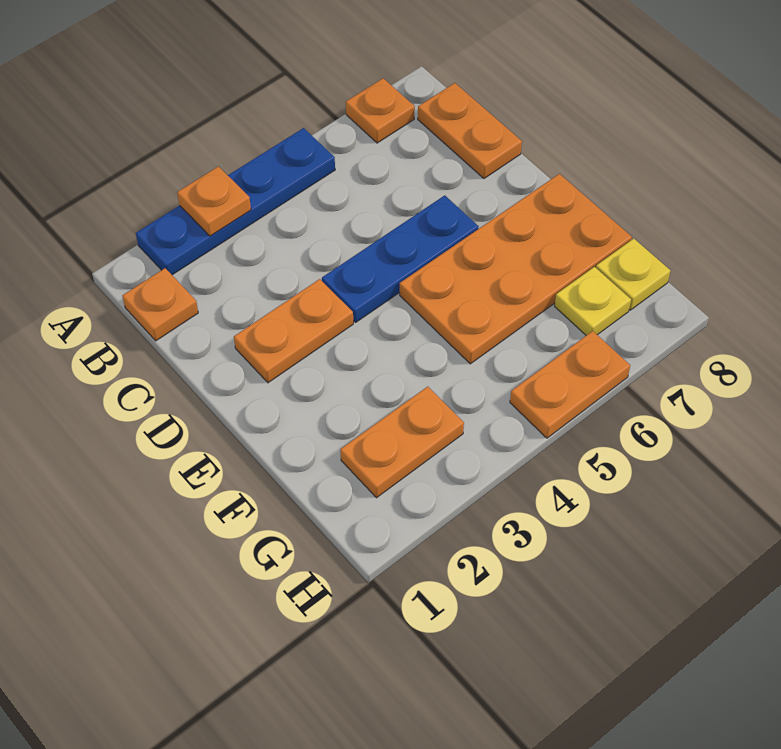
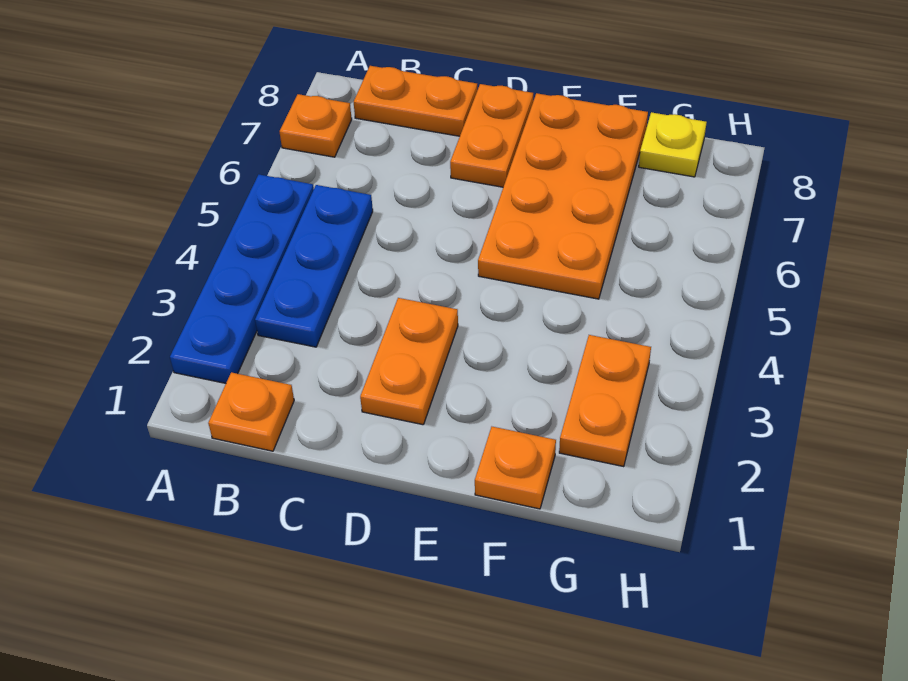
orange 1x1 plate [177,166,251,236] -> orange 1x1 plate moved to [475,427,556,509]
blue 1x3 plate [322,195,479,322] -> blue 1x3 plate moved to [255,185,373,347]
yellow 1x1 plate [555,267,631,335] -> none
orange 1x2 plate [510,331,630,438] -> orange 1x2 plate moved to [450,84,533,187]

